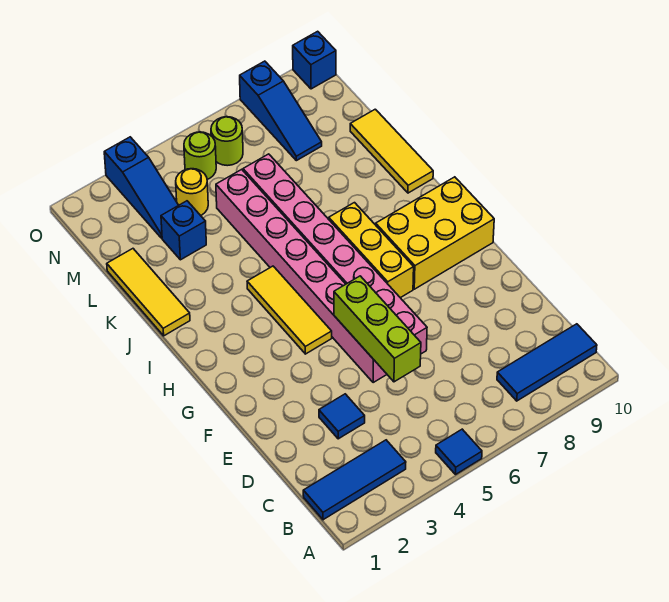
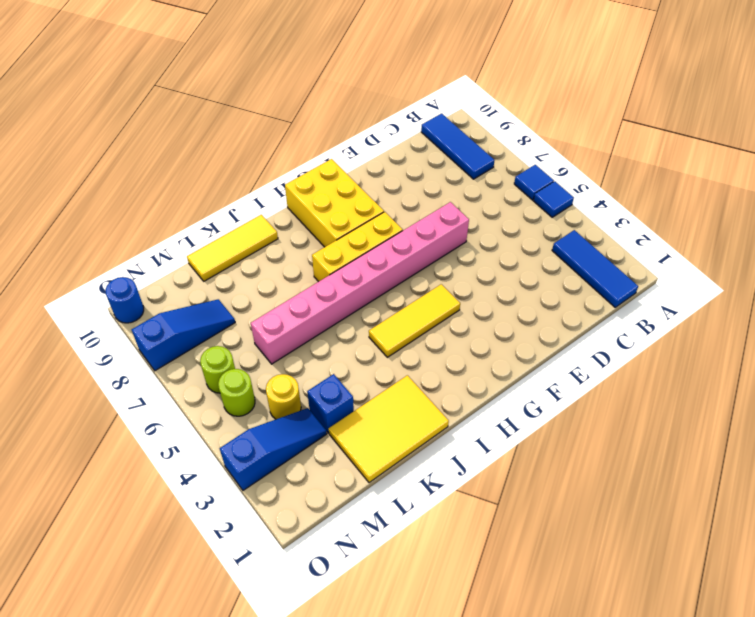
blue 1x1 tile [319,394,365,439] -> blue 1x1 tile moved to [514,165,554,200]
lime 1x3 brick [334,276,421,382] -> none
pink 1x8 brick [216,169,387,383] -> none
yellow 1x3 tile [107,249,190,336] -> yellow 2x3 tile [329,375,449,483]
blue 1x1 brick [293,31,336,89] -> blue 1x1 round brick [105,277,144,323]

